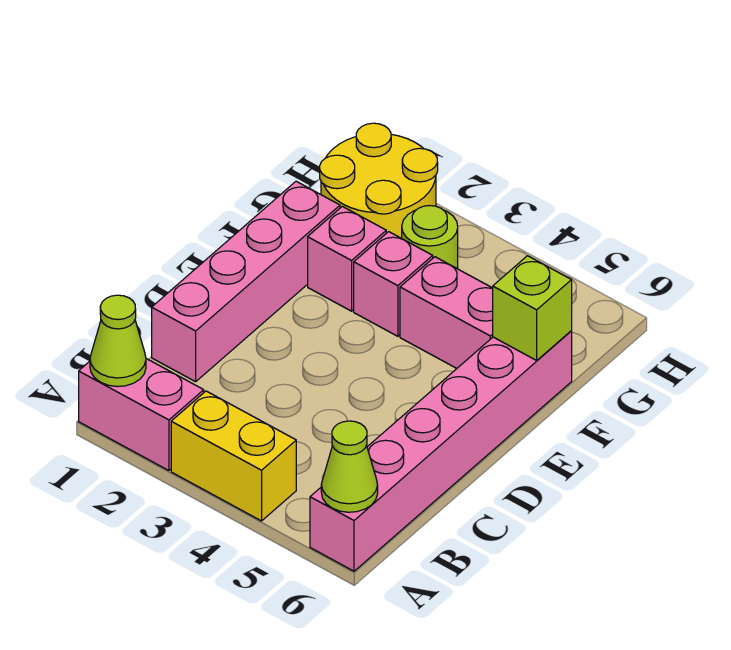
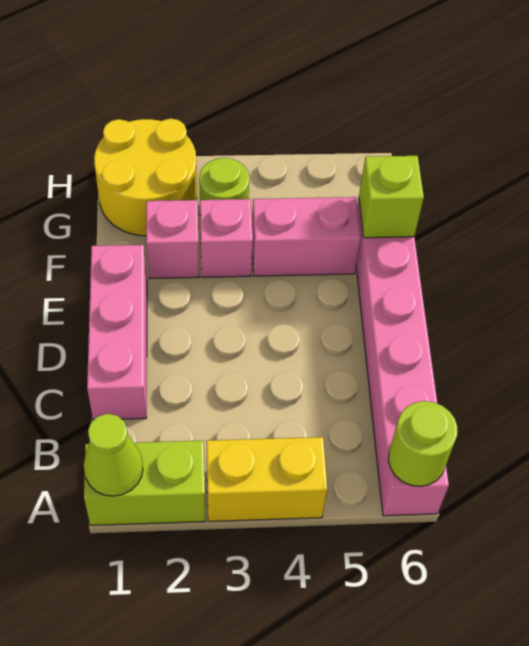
pink 1x2 brick [79,359,204,471] -> lime 1x2 brick [84,441,205,525]
lime 1x1 cone [321,421,378,512] -> lime 1x1 round brick [388,401,457,486]
pink 1x4 brick [152,181,340,382] -> pink 1x3 brick [87,245,147,420]

